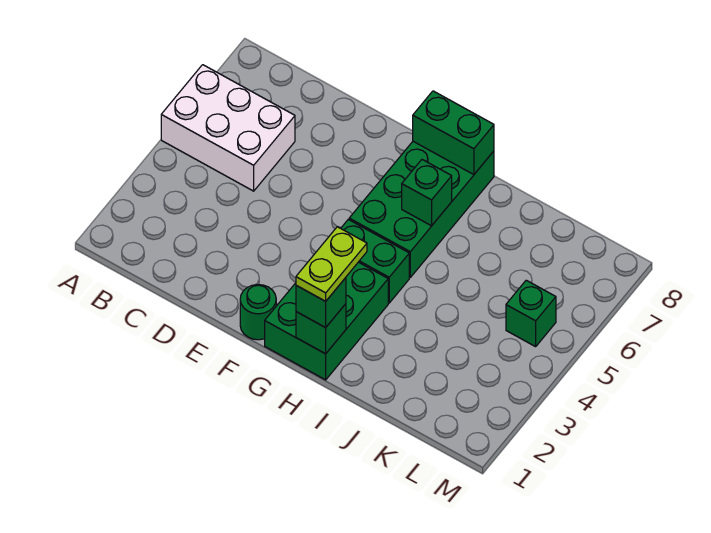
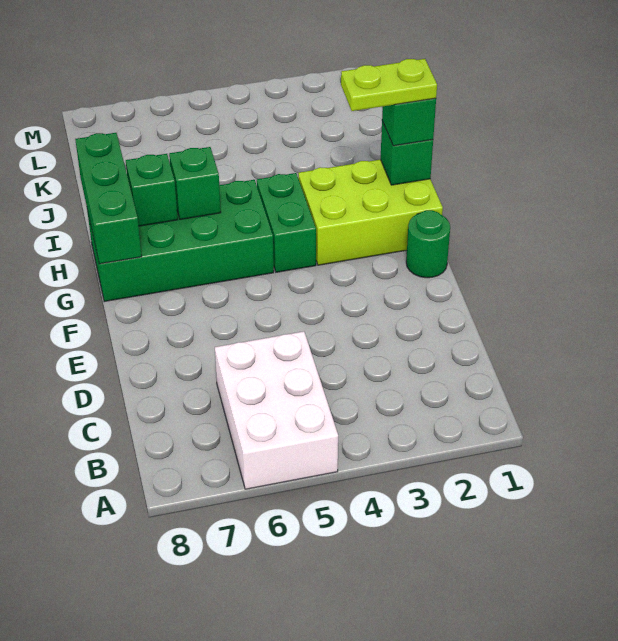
green 2x3 brick [265,262,388,380] -> lime 2x3 brick [298,160,443,265]
green 1x2 brick [413,91,494,175] -> green 1x3 brick [75,133,142,264]
green 1x1 brick [506,280,556,347] -> green 1x1 brick moved to [126,154,178,226]

